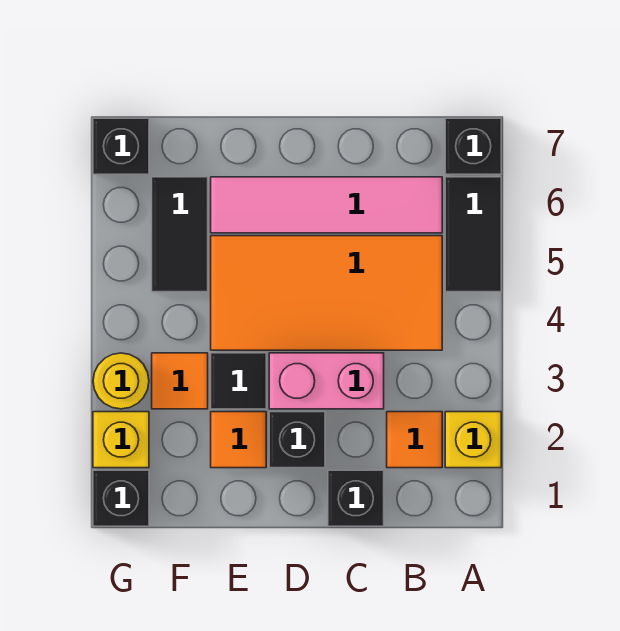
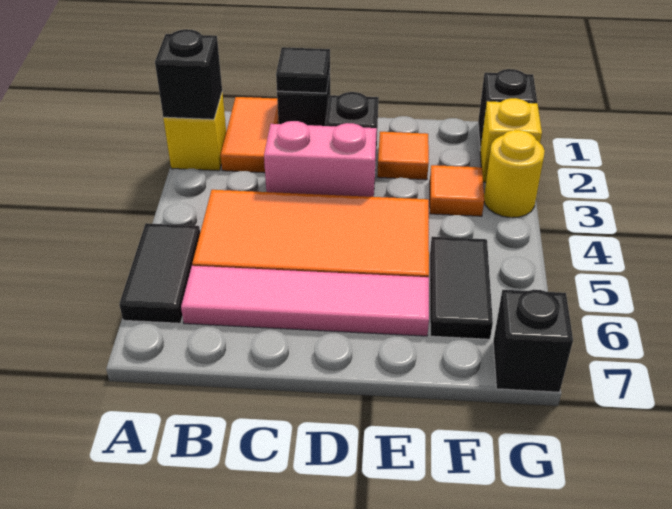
black 1x1 brick [445,118,501,174] -> black 1x1 brick moved to [155,29,222,119]
orange 1x1 tile [387,412,442,468] -> orange 1x2 tile [221,97,279,173]
black 1x1 tile [211,353,266,409] -> black 1x1 tile moved to [276,47,330,93]

